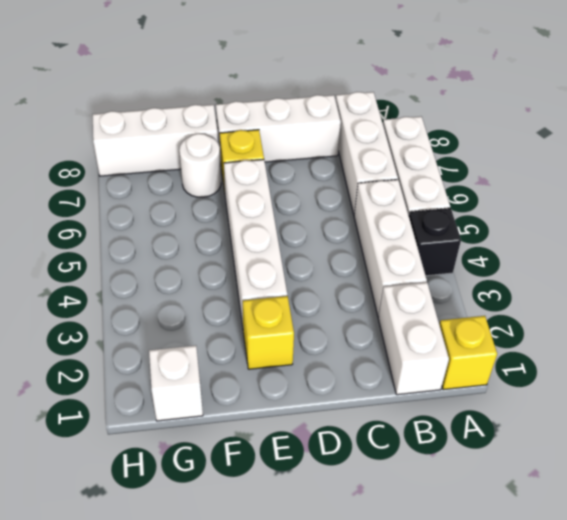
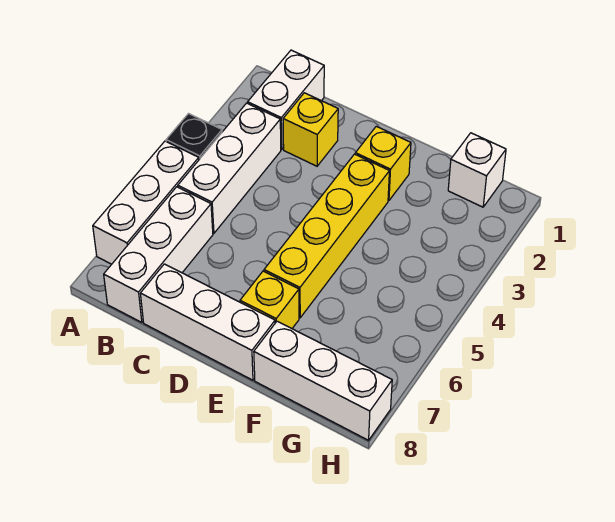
yellow 1x1 brick [439,316,497,390] -> yellow 1x1 brick moved to [283,93,338,166]
white 1x4 brick [224,160,287,326] -> yellow 1x4 brick [264,154,389,318]
white 1x1 round brick [179,133,221,197] -> none

